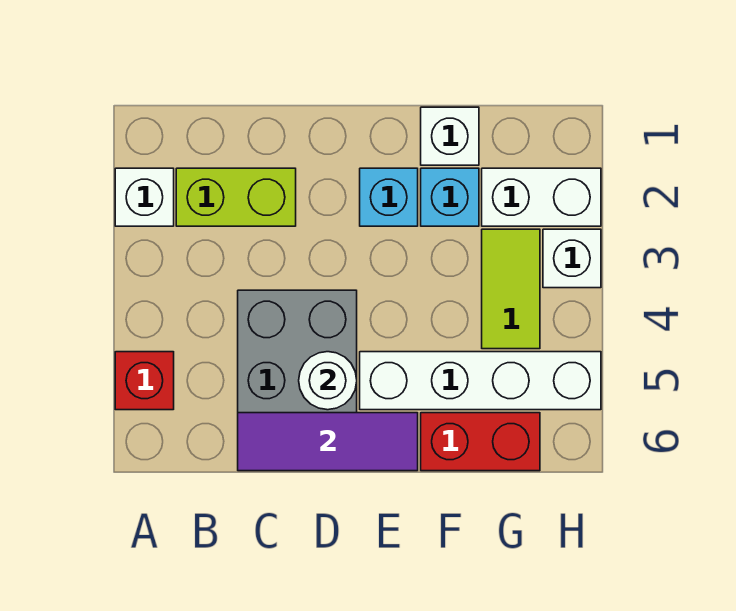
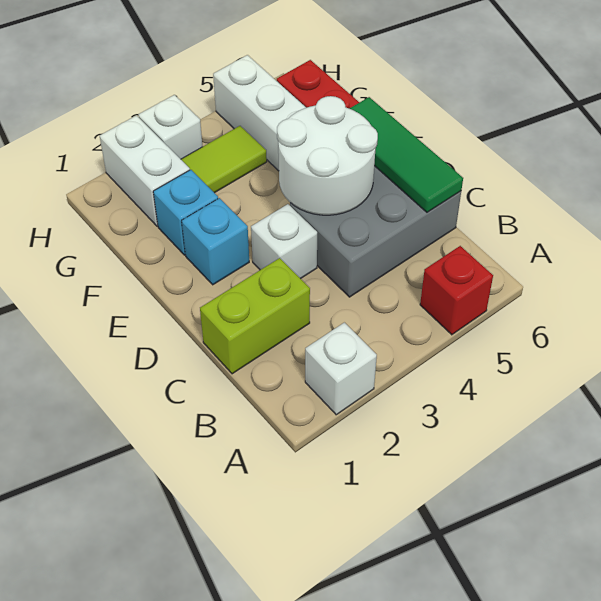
lime 1x2 brick [176,168,296,226] -> lime 1x2 brick turned to [200,258,310,374]
purple 1x3 tile [238,413,418,471] -> green 1x3 tile [349,97,463,212]
white 1x1 round brick [299,352,357,410] -> white 2x2 round brick [277,96,378,215]
white 1x1 brick [421,107,479,165] -> white 1x1 brick moved to [251,204,317,279]

